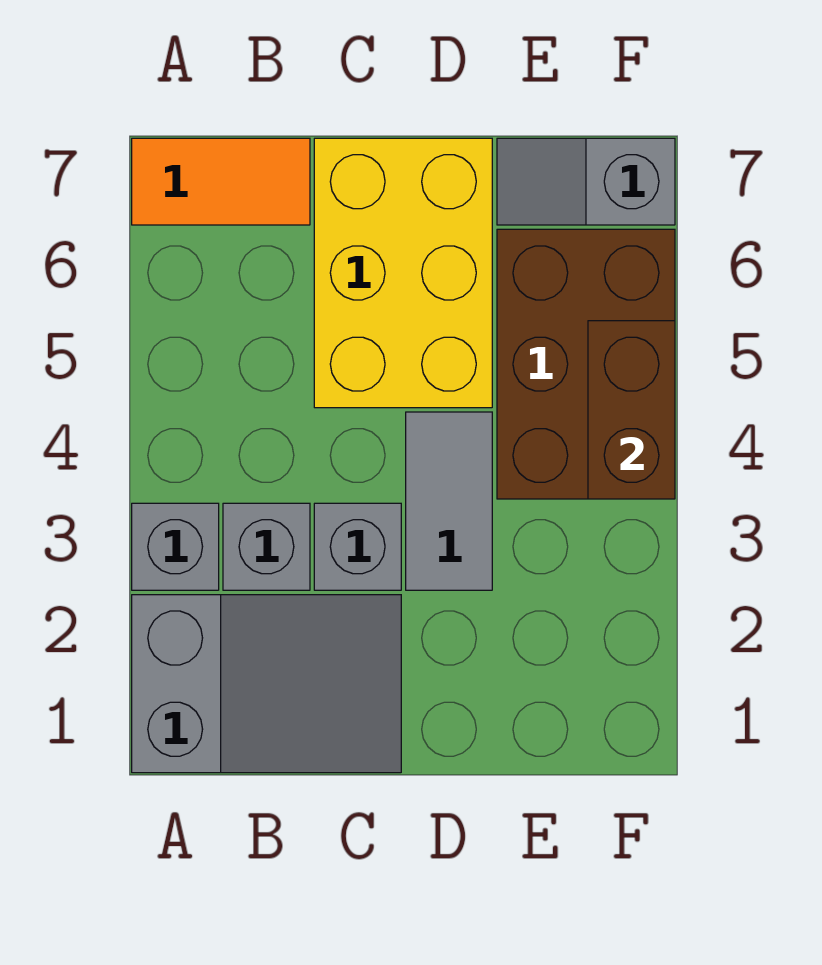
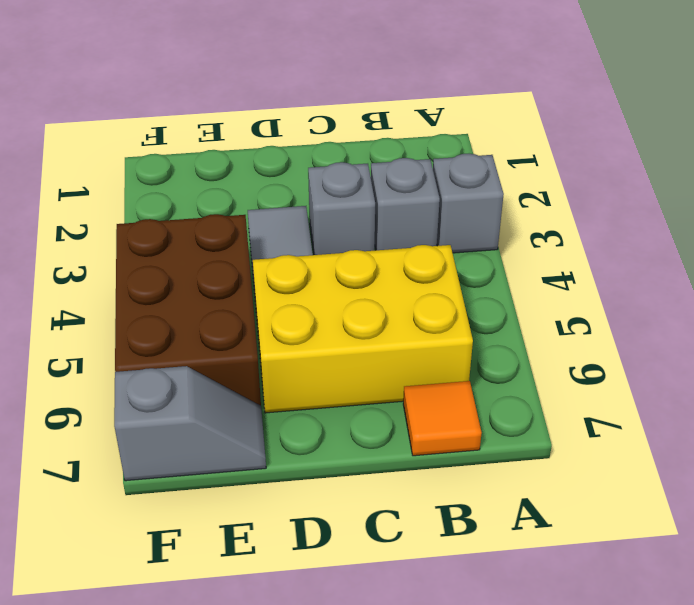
grey 2x3 slope [132,595,401,773] -> none
orange 1x2 tile [132,138,310,225] -> orange 1x1 tile [403,381,482,456]
yellow 2x3 brick [314,138,492,408] -> yellow 2x3 brick turned to [253,245,473,413]
brown 1x2 brick [588,321,675,499] -> none

